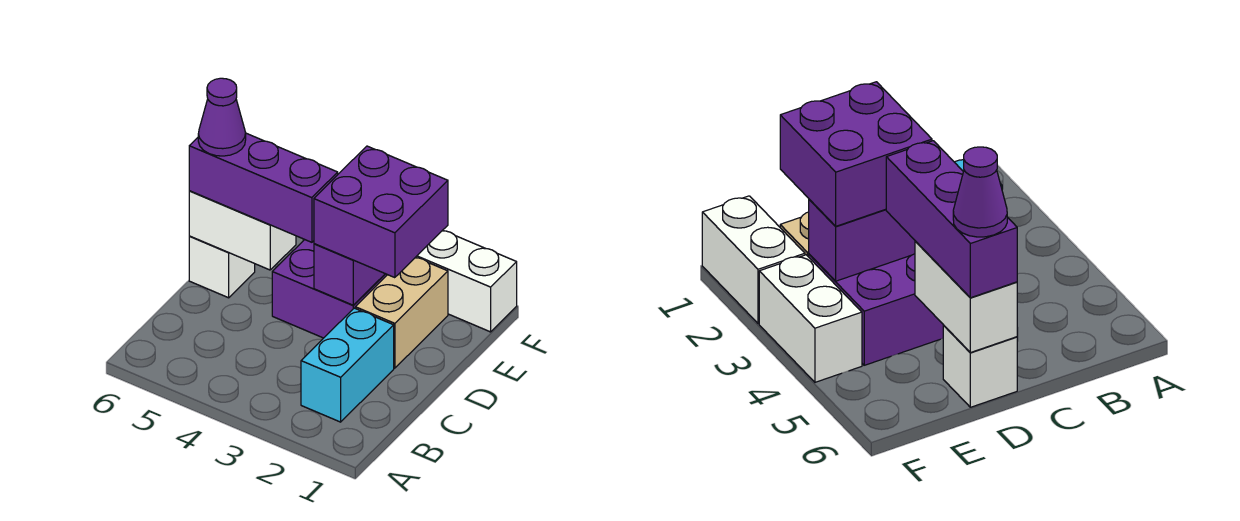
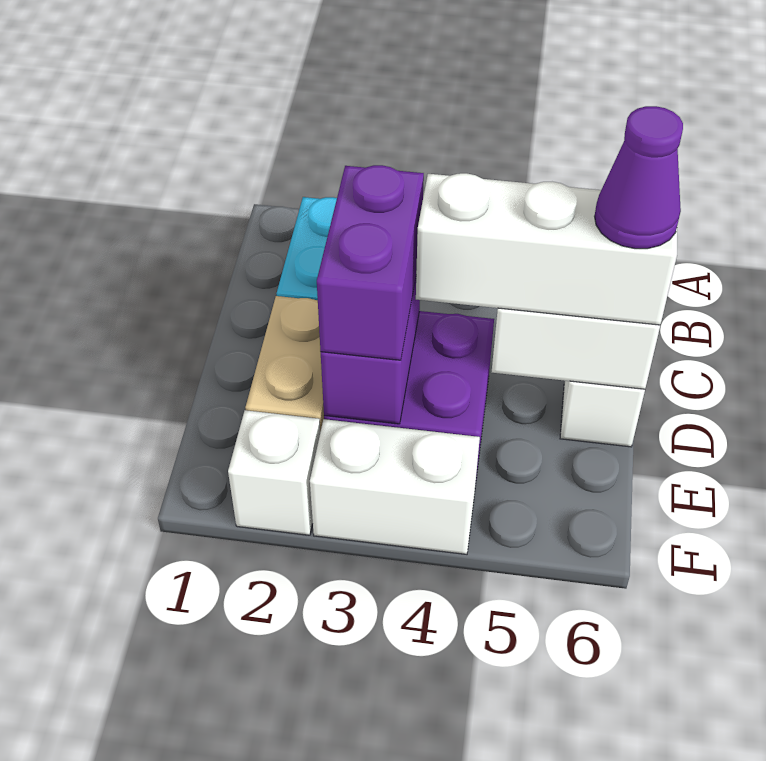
purple 2x2 brick [314,146,448,278] -> purple 1x2 brick [317,165,424,360]
purple 1x3 brick [189,133,338,242] -> white 1x3 brick [416,173,677,325]
white 1x2 brick [416,230,517,332] -> white 1x1 brick [228,410,320,535]

